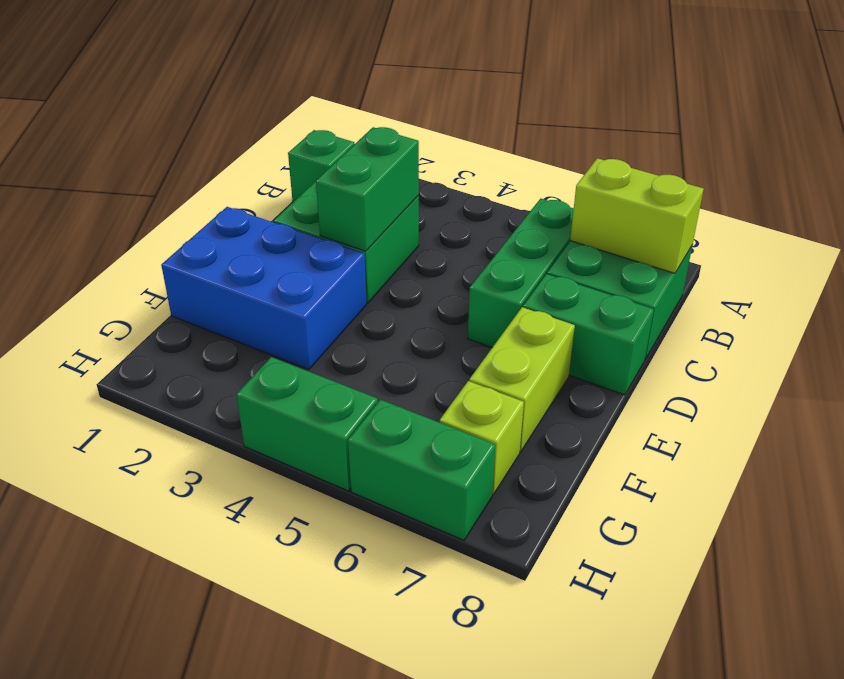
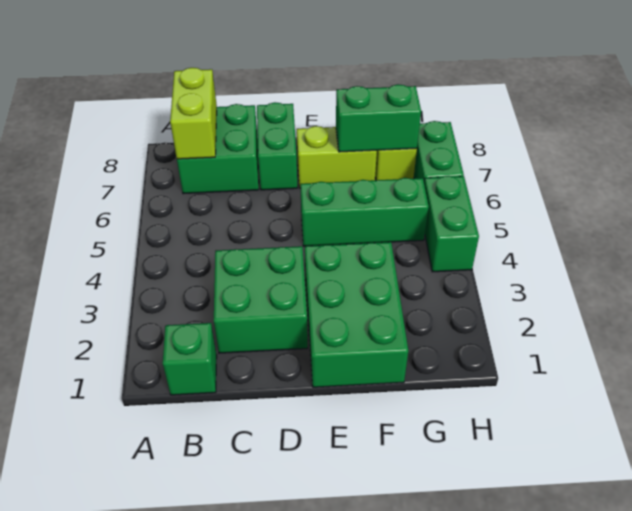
green 1x3 brick [468,199,574,348] -> green 1x3 brick moved to [300,178,429,246]
green 1x2 brick [316,127,419,251] -> green 1x2 brick moved to [336,84,421,152]
blue 2x3 brick [161,207,367,369] -> green 2x3 brick [305,242,408,387]

